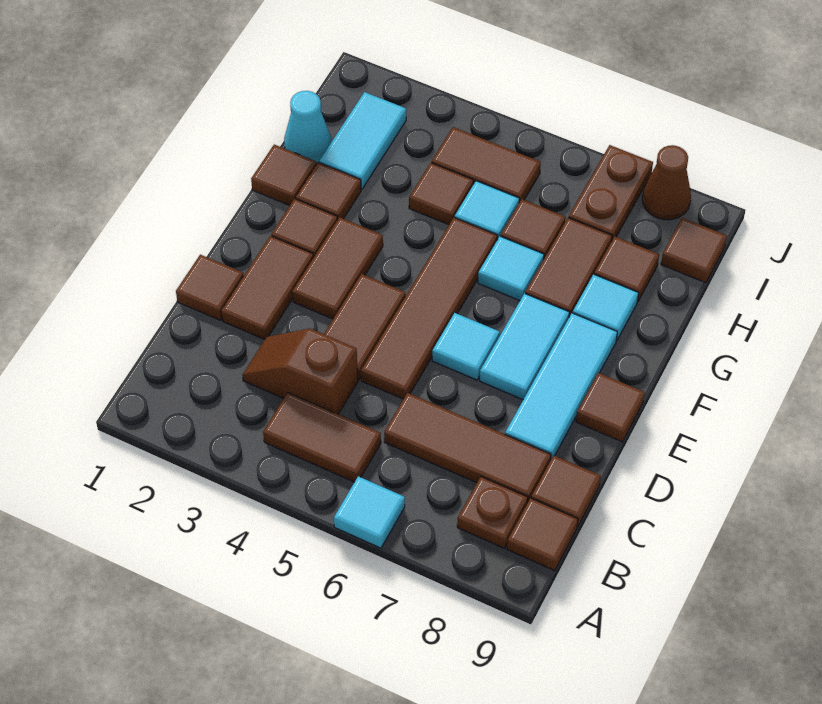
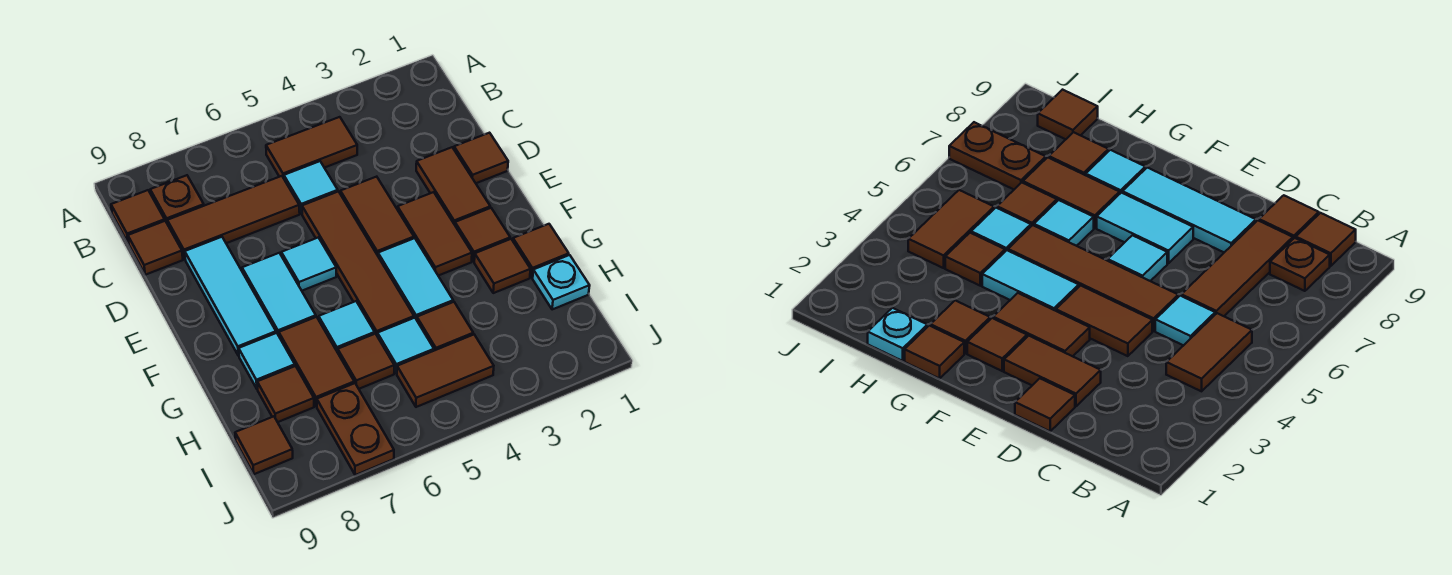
cyan 1x1 tile [334,476,405,548] -> cyan 1x1 tile moved to [284,161,338,214]
brown 1x2 slope [242,328,358,414] -> none
brown 1x1 tile [576,373,645,442] -> none
cyan 1x1 cone [284,91,331,163] -> cyan 1x1 plate [533,255,590,310]
cyan 1x2 tile [319,92,406,189] -> cyan 1x2 tile moved to [378,238,453,320]
brown 1x1 cone [642,145,691,220] -> none

